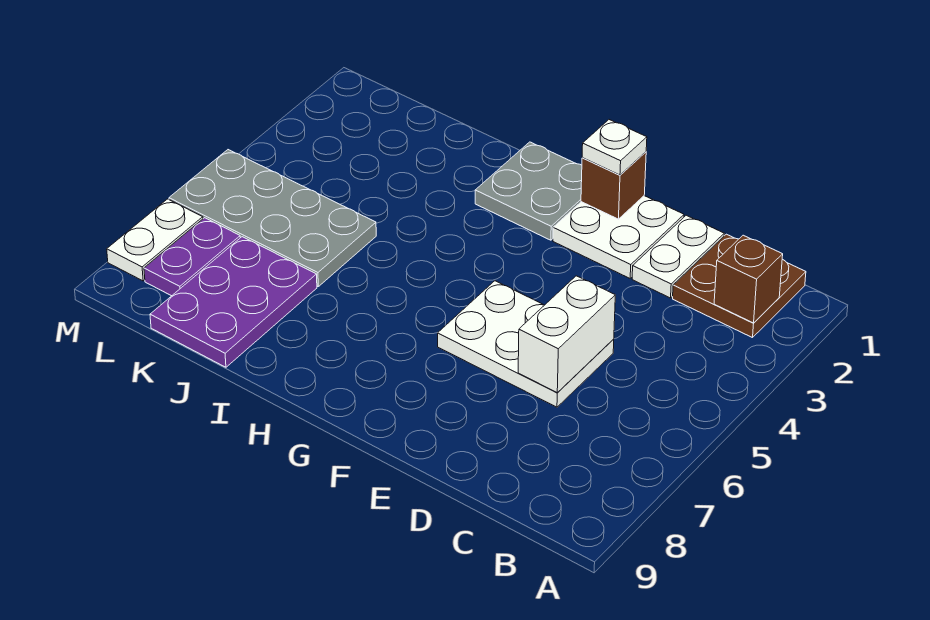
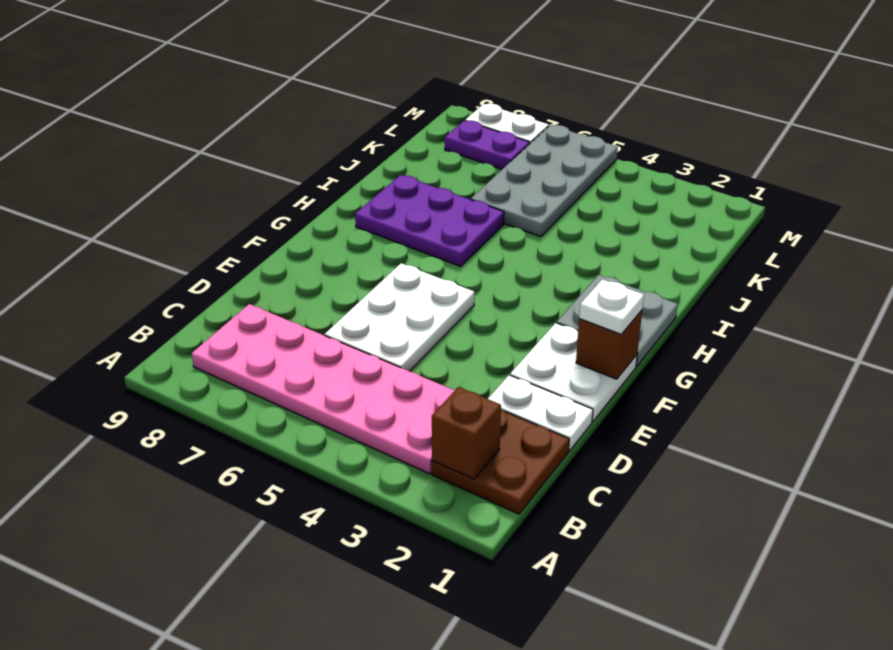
none -> pink 2x6 plate [192,304,455,474]
white 1x2 brick [518,276,615,392] -> none
purple 2x3 plate [150,237,317,367] -> purple 2x3 plate moved to [355,175,504,266]

